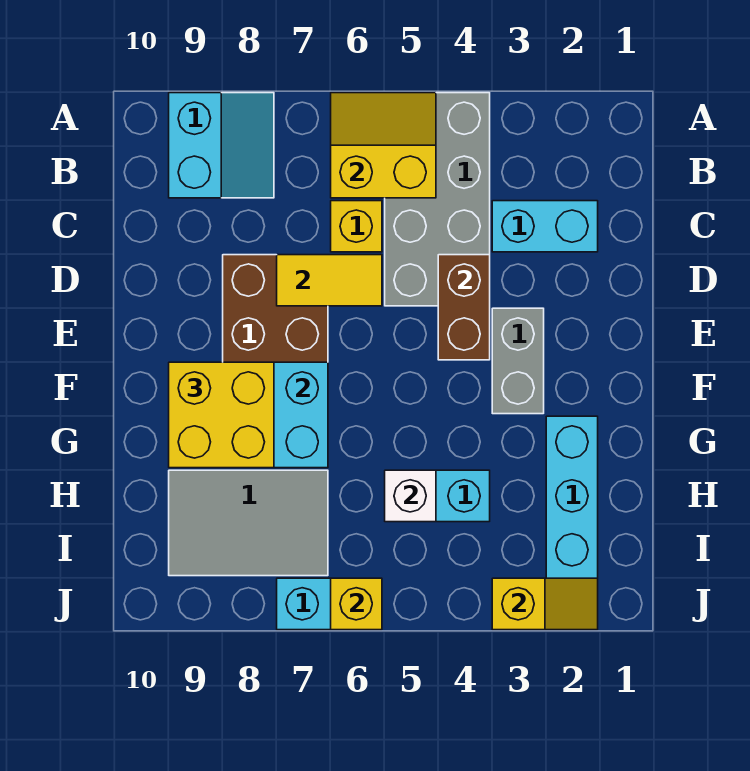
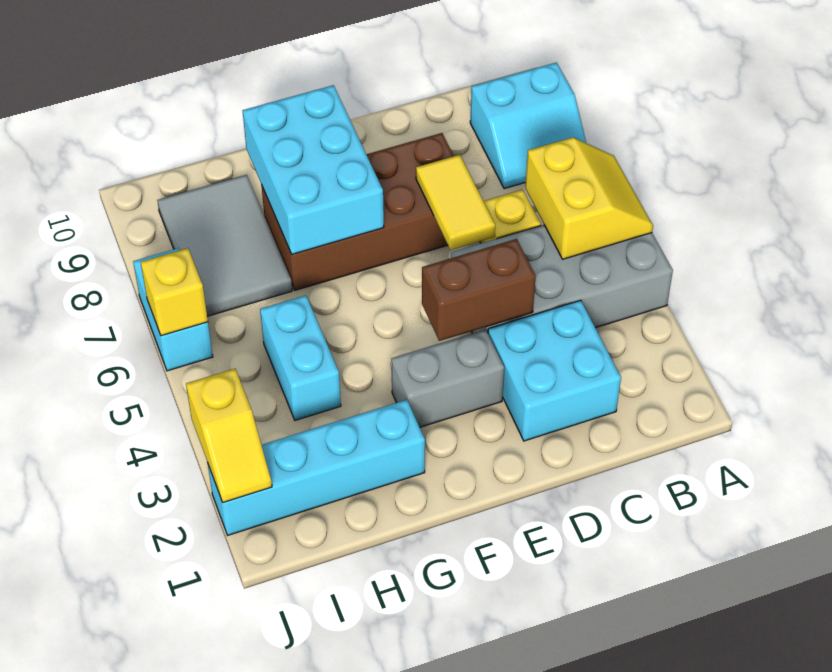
cyan 1x2 brick [492,201,598,252] -> cyan 2x2 brick [488,300,621,441]
yellow 2x2 brick [169,362,274,468] -> none
white 1x1 brick [385,470,436,522] -> none

